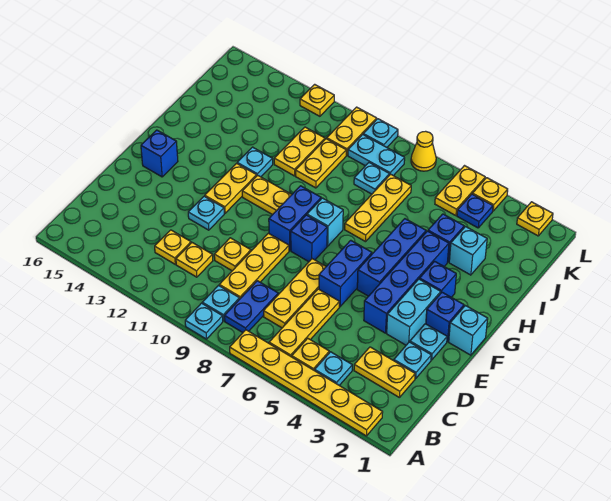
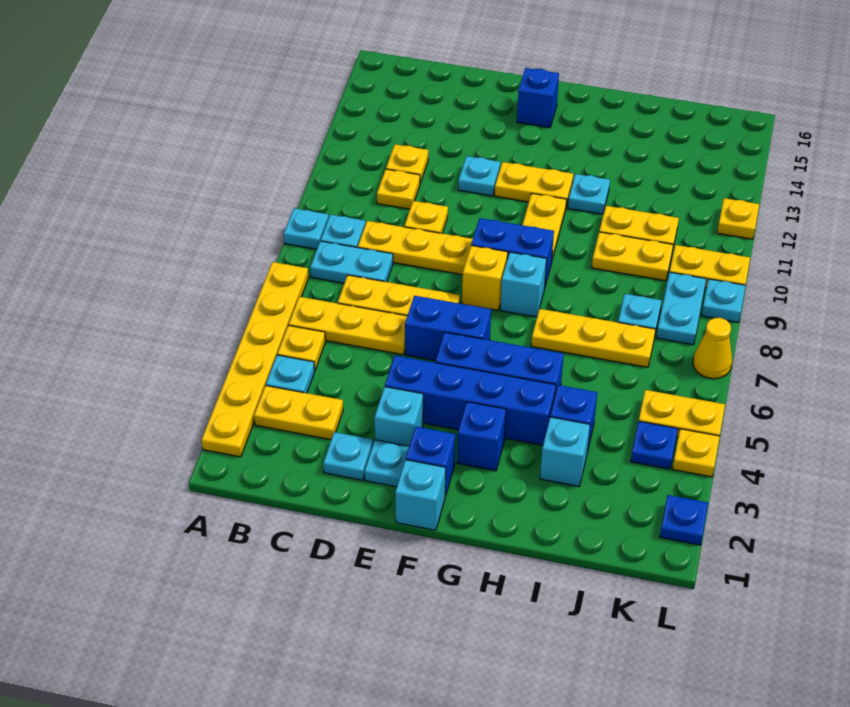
blue 1x2 plate [224,281,278,333] -> cyan 1x2 plate [310,241,393,283]
yellow 1x2 plate [354,347,415,397] -> yellow 1x2 plate turned to [254,386,343,440]
cyan 1x2 brick [387,279,441,345] -> cyan 1x1 brick [374,387,423,446]
blue 1x1 brick [291,215,327,262] -> yellow 1x1 brick [462,246,508,310]
yellow 1x1 plate [517,202,553,236] -> blue 1x1 plate [660,495,708,545]

